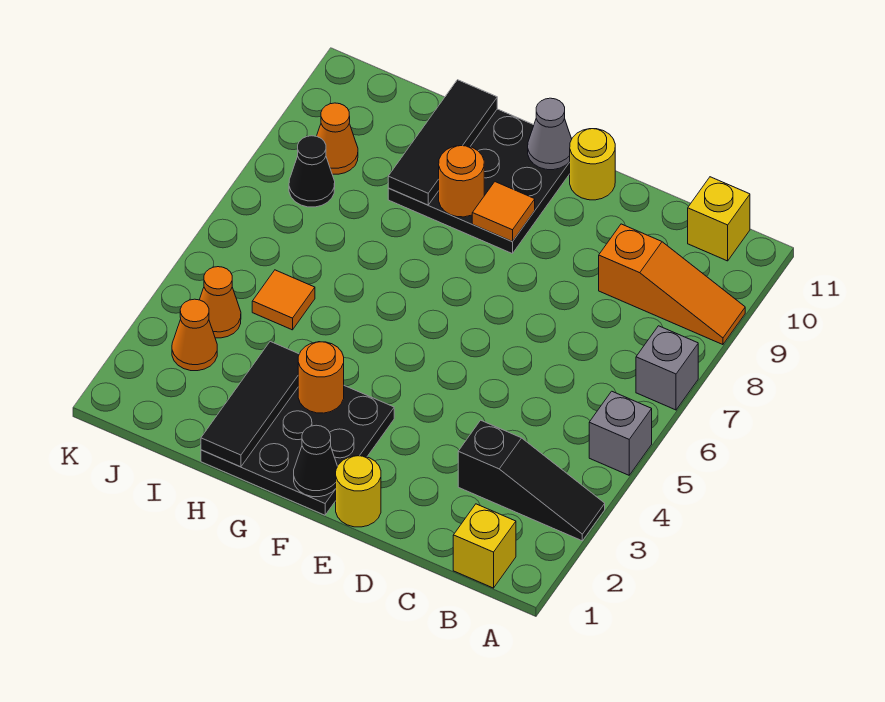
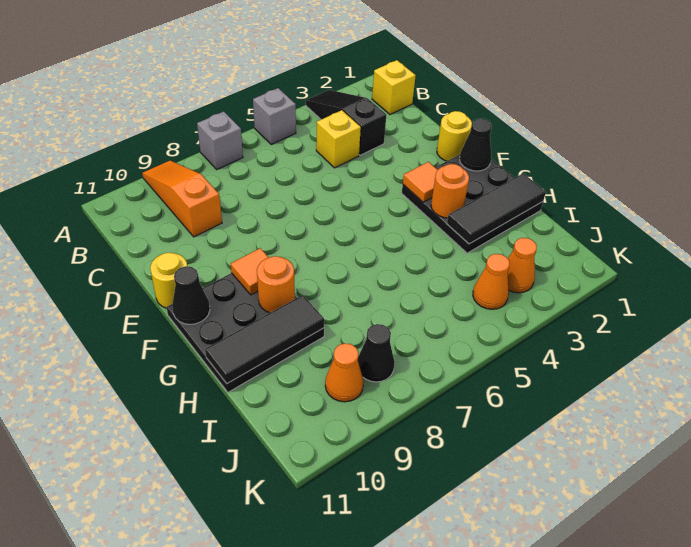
yellow 1x1 brick [688,177,750,261] -> yellow 1x1 brick moved to [316,110,361,168]
grey 1x1 cone [528,98,572,170] -> black 1x1 cone [172,266,210,324]
orange 1x1 tile [252,270,315,330] -> orange 1x1 tile moved to [403,162,437,202]

